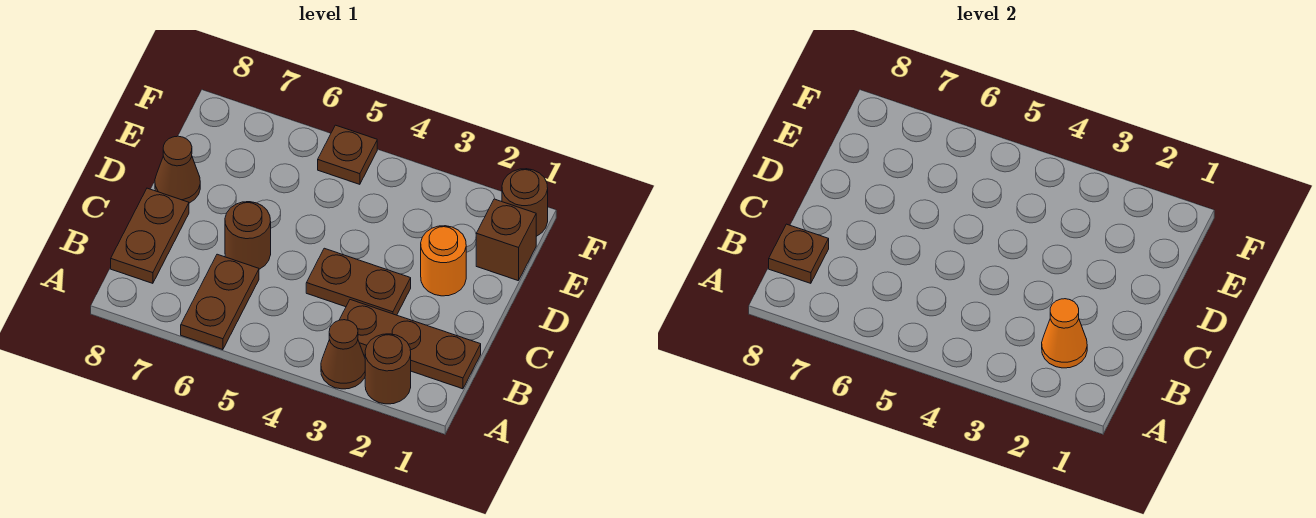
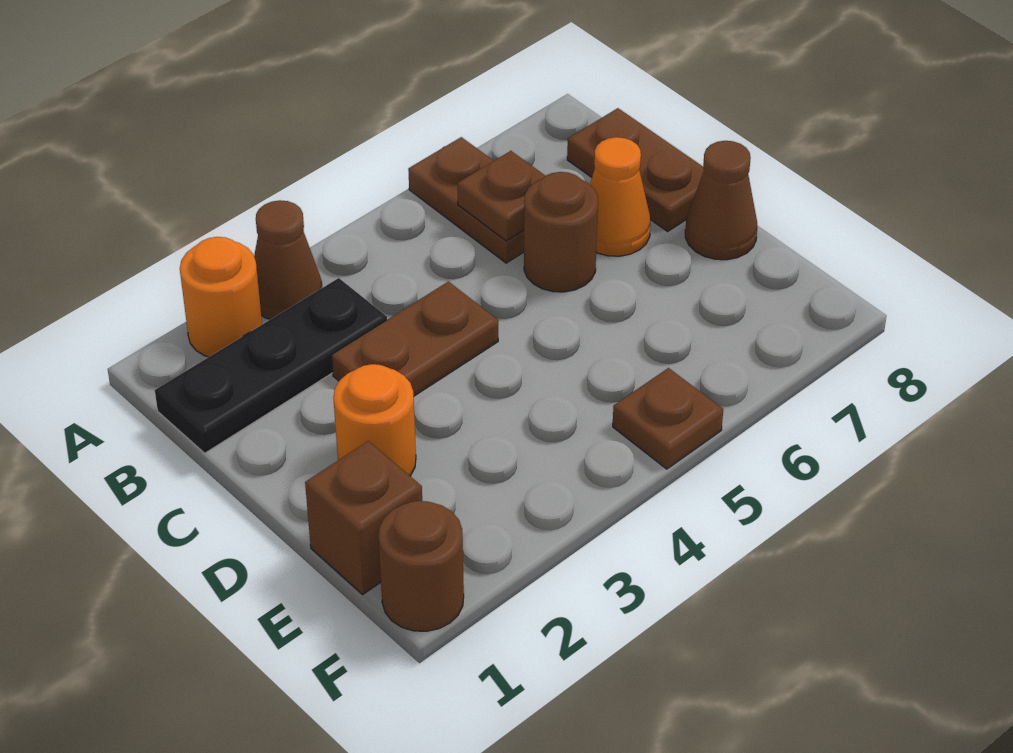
brown 1x1 round brick [365,334,411,404] -> orange 1x1 round brick [180,237,262,357]
brown 1x3 plate [340,300,481,389] -> black 1x3 plate [155,278,387,453]
orange 1x1 cone [1042,299,1087,368] -> orange 1x1 cone moved to [590,137,650,256]
brown 1x1 plate [769,224,829,283] -> brown 1x1 plate moved to [457,151,545,241]

